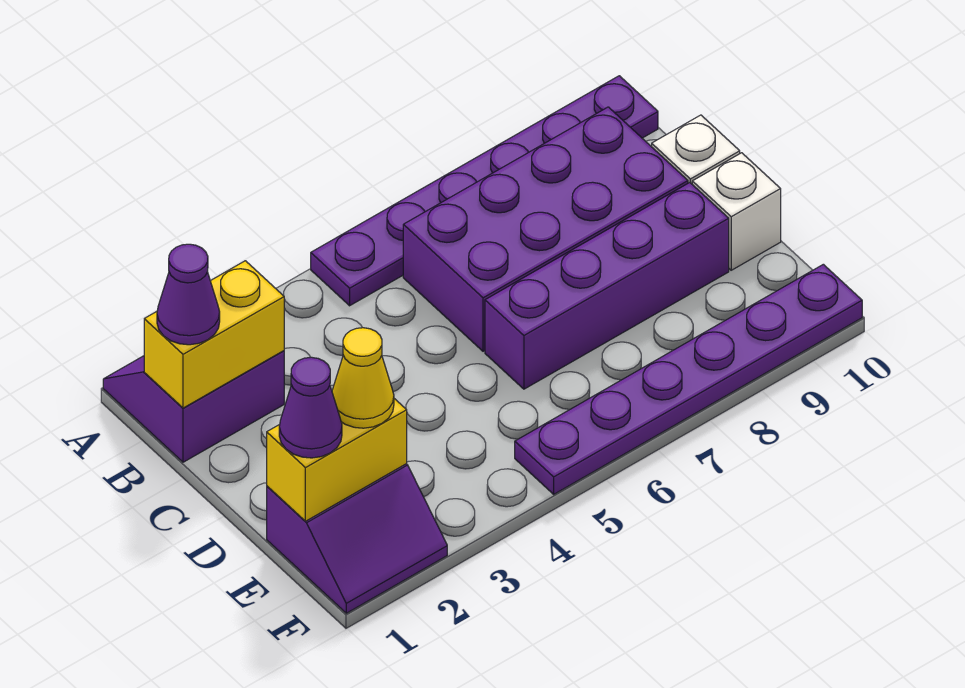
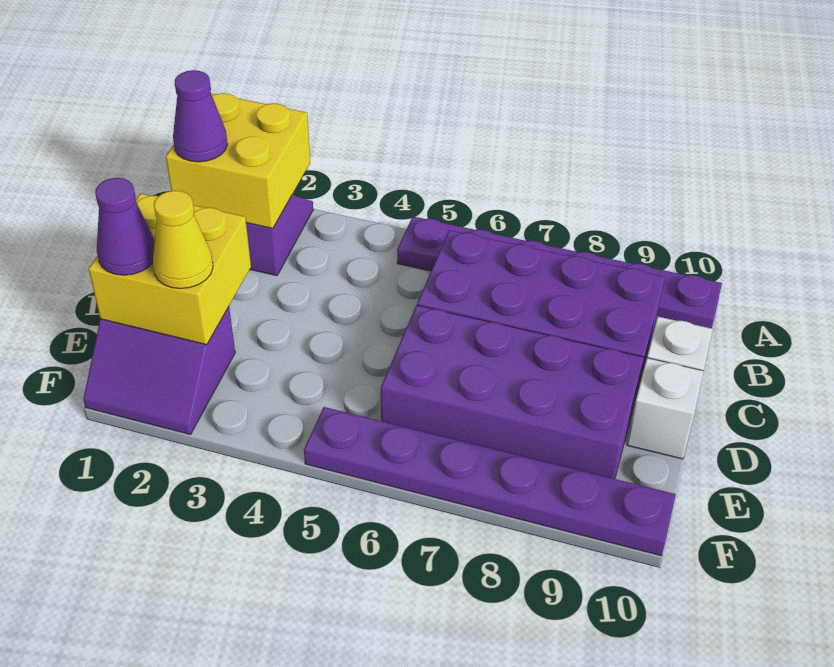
yellow 1x2 brick [144,261,284,408] -> yellow 2x2 brick [166,93,310,228]
purple 1x4 brick [485,183,729,389] -> purple 2x4 brick [381,305,644,479]
yellow 1x2 brick [267,399,407,521] -> yellow 2x2 brick [89,193,251,345]

